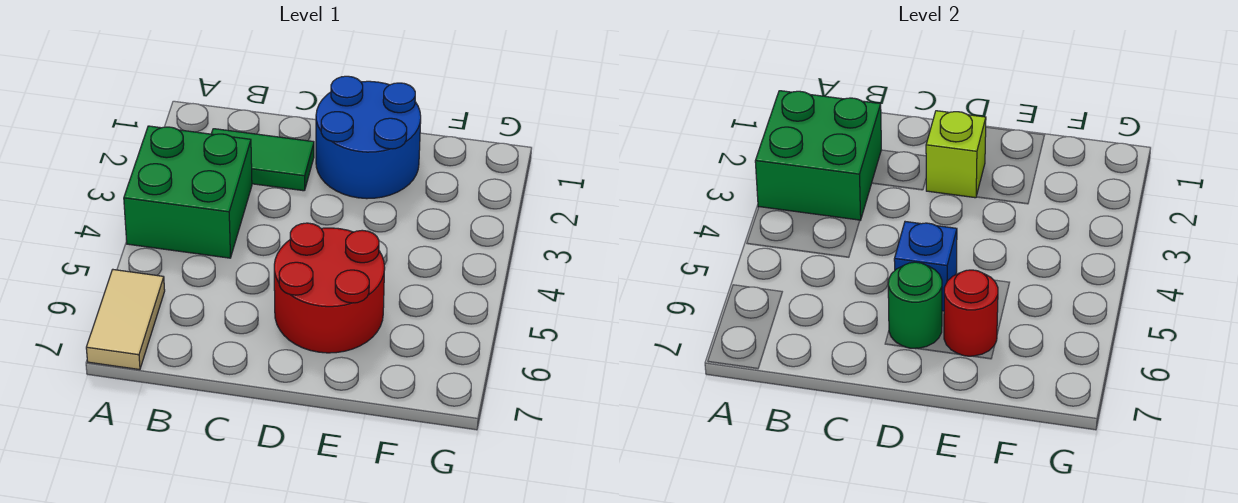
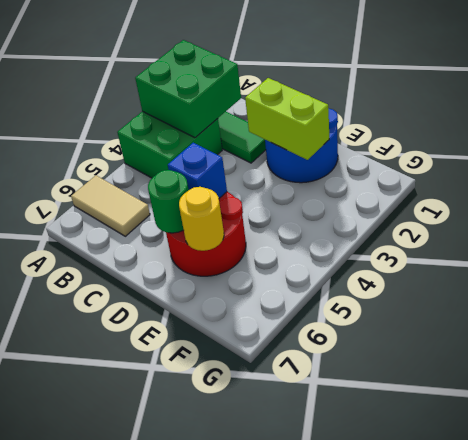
tan 1x2 tile [86,270,165,370] -> tan 1x2 tile turned to [71,176,150,236]
lime 1x1 brick [926,111,986,198] -> lime 1x2 brick [245,78,329,160]
red 1x1 round brick [944,270,998,356] -> yellow 1x1 round brick [179,187,224,251]

